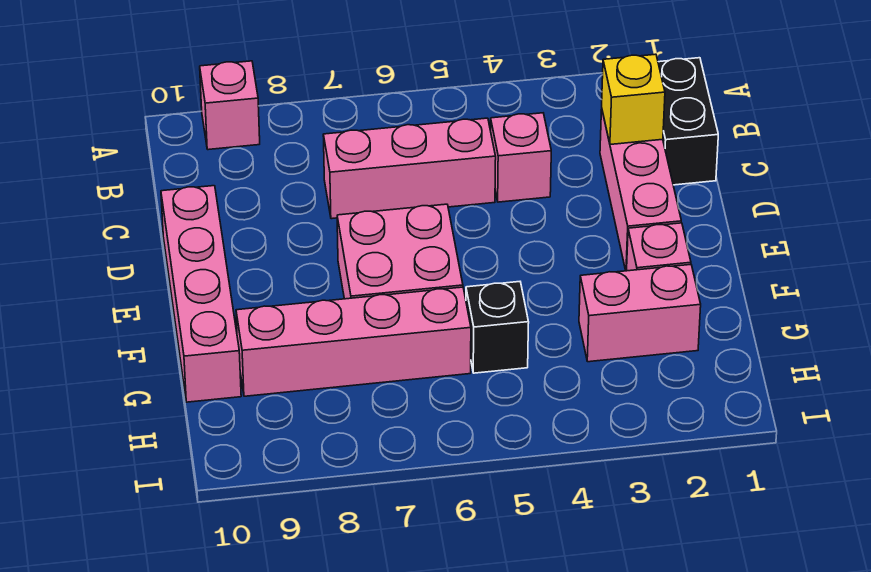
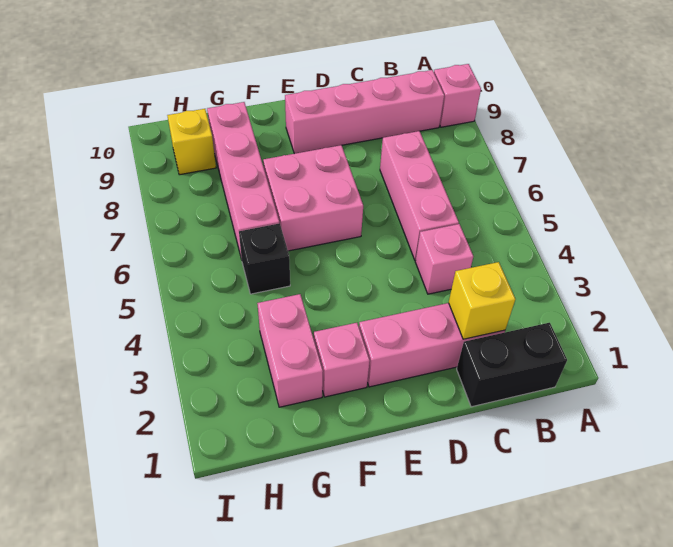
pink 1x4 brick [161,186,241,402] -> pink 1x4 brick moved to [285,70,444,154]
none -> yellow 1x1 brick [167,109,216,175]

